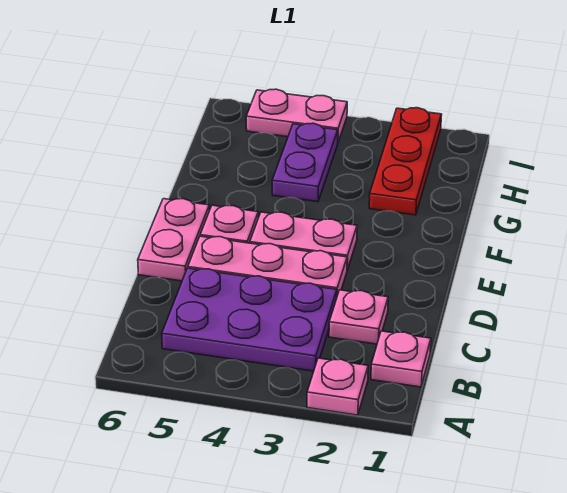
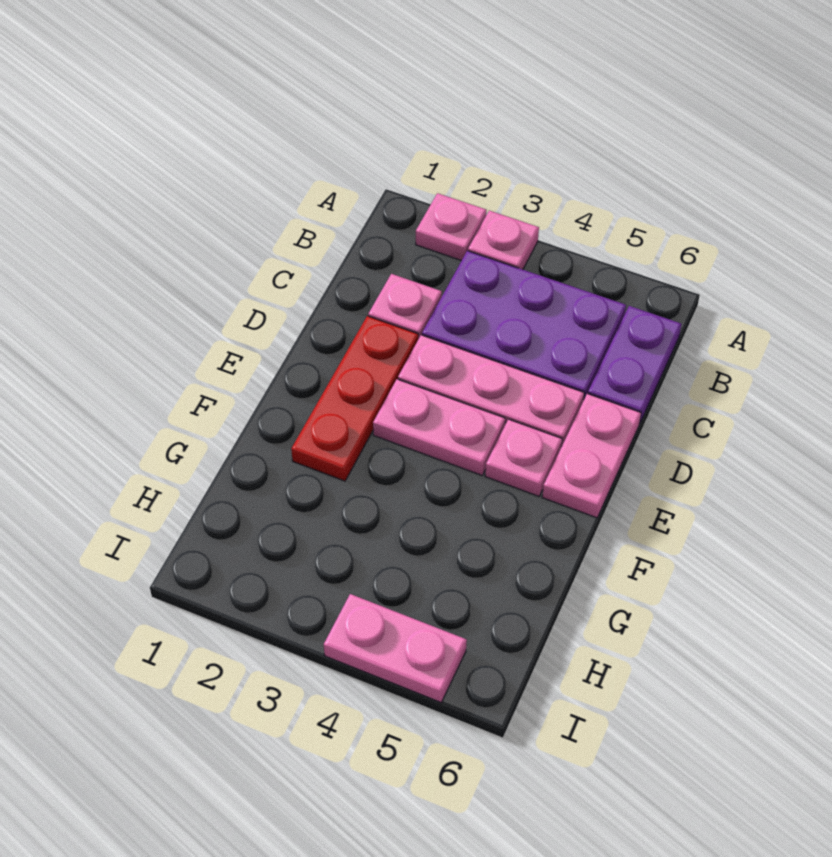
pink 1x1 plate [371,331,431,387] -> pink 1x1 plate moved to [468,211,539,269]
red 1x3 plate [369,108,442,215] -> red 1x3 plate moved to [291,316,418,481]
purple 1x2 plate [272,123,338,202] -> purple 1x2 plate moved to [588,306,681,424]

